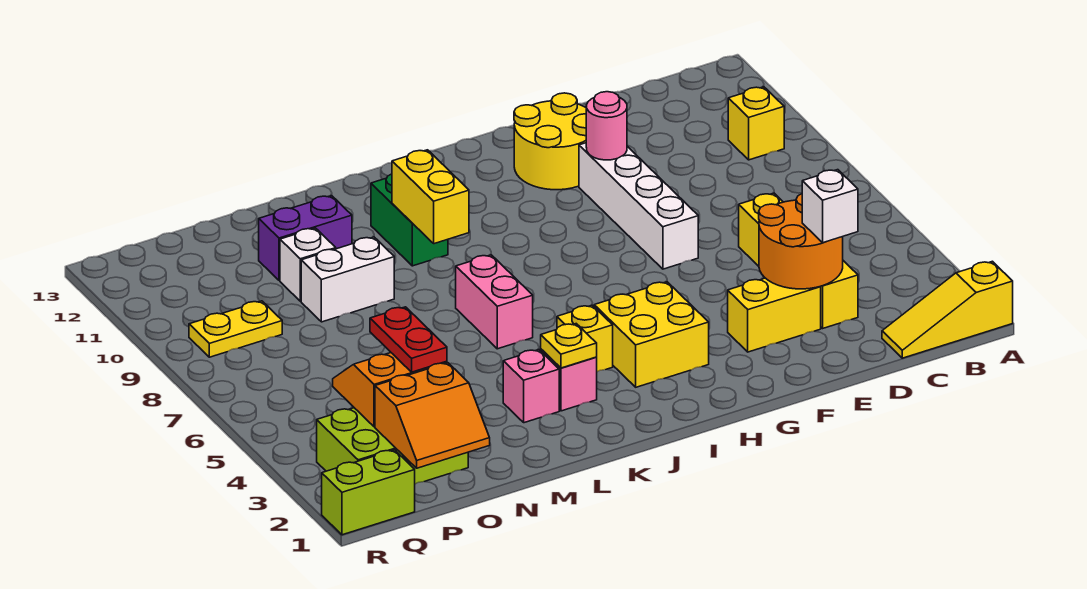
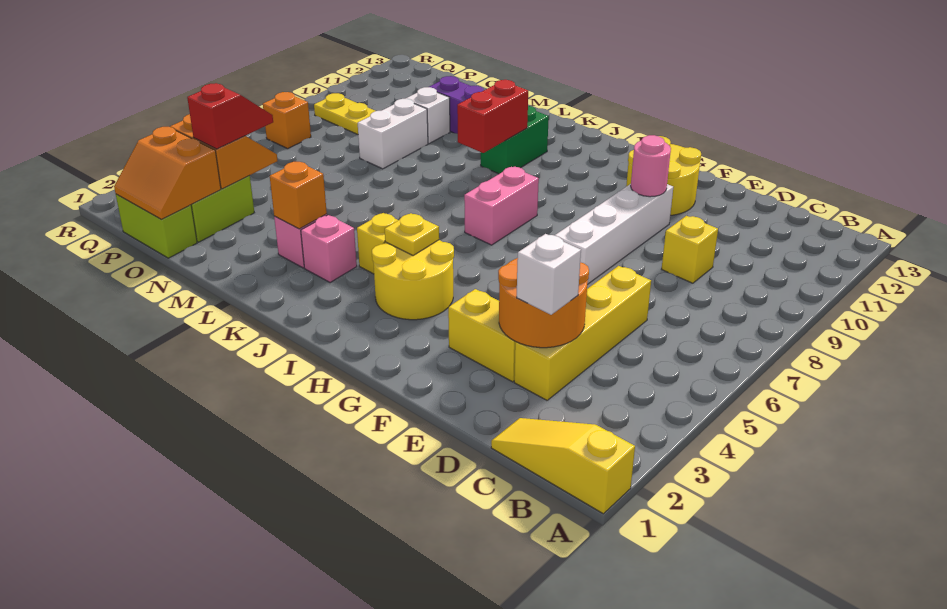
yellow 1x1 brick [728,87,784,160] -> yellow 1x1 brick moved to [662,216,718,283]
yellow 2x2 brick [594,282,709,387] -> yellow 2x2 round brick [372,240,454,320]
yellow 1x1 plate [541,324,597,368] -> yellow 1x1 plate moved to [385,213,439,256]
pink 1x2 brick [456,255,533,349] -> pink 1x2 brick moved to [464,167,539,245]
yellow 1x2 brick [392,150,469,244] -> red 1x2 brick [457,80,528,153]
none -> orange 1x1 brick [270,162,327,229]
white 1x2 brick [301,237,394,322] -> white 1x2 brick turned to [358,99,428,169]
red 1x2 plate [370,307,447,372] -> red 1x2 slope [187,83,273,149]
lime 1x2 brick [322,450,415,535] -> lime 1x2 brick moved to [116,194,197,258]
none -> orange 1x1 brick [263,92,311,149]

